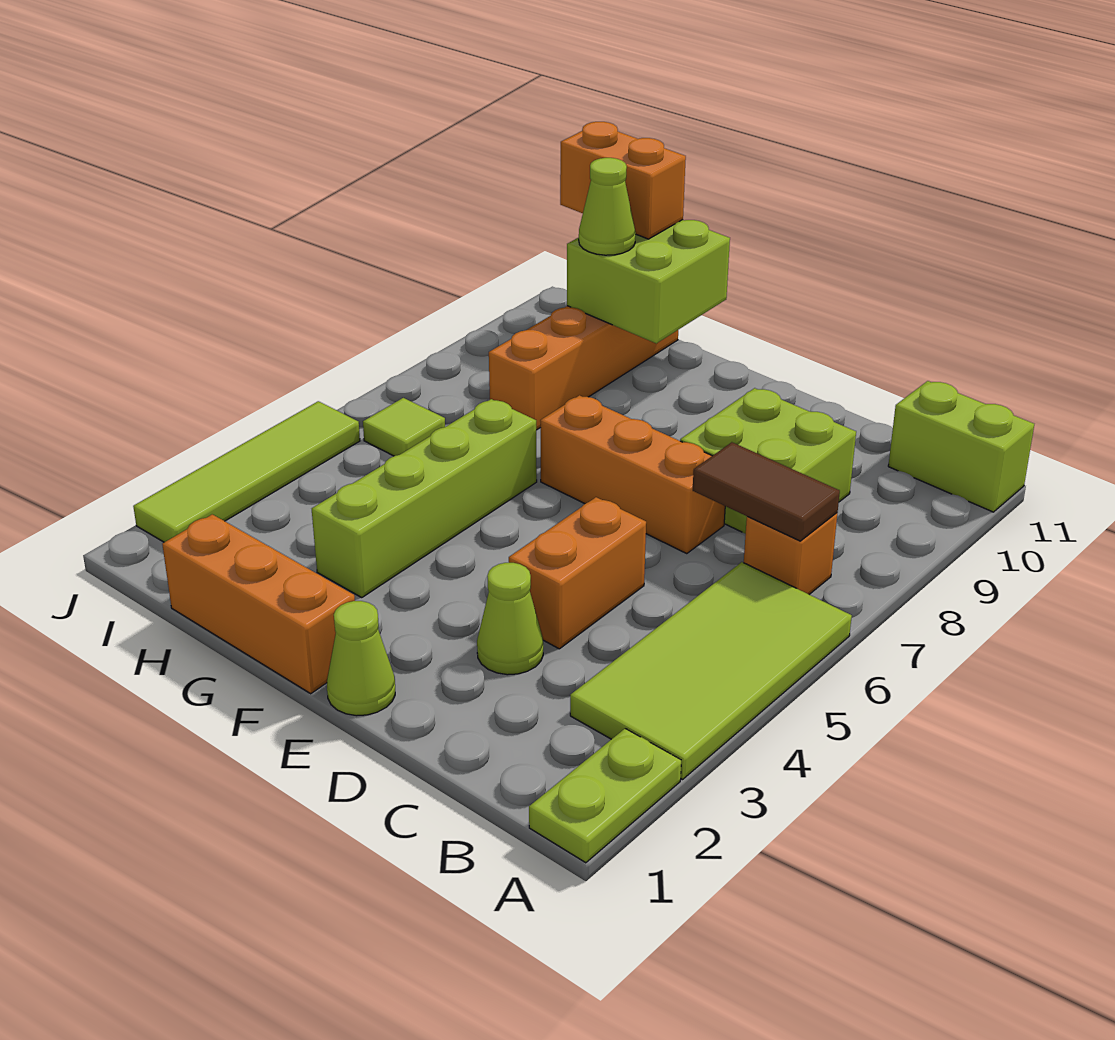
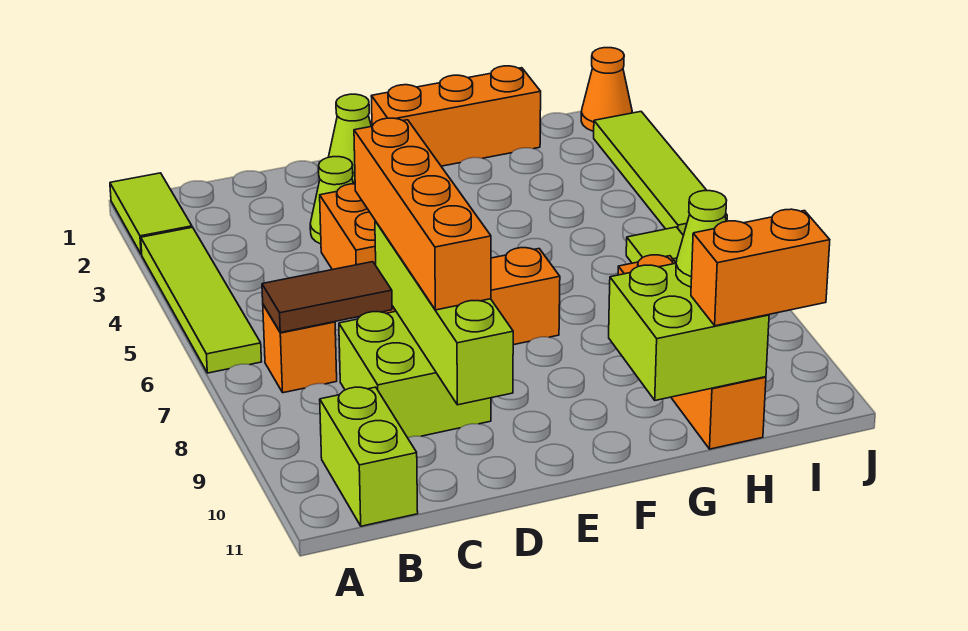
lime 1x2 plate [529,729,681,863] -> lime 1x2 tile [110,173,192,255]
lime 2x4 tile [570,562,852,779] -> lime 1x4 tile [141,227,262,373]
lime 1x2 brick [888,381,1034,512] -> lime 1x2 brick turned to [320,387,418,526]
none -> orange 1x4 brick [354,118,491,310]
lime 1x4 brick [312,399,537,597] -> lime 1x4 brick moved to [375,221,513,405]
none -> orange 1x1 cone [581,48,632,132]

